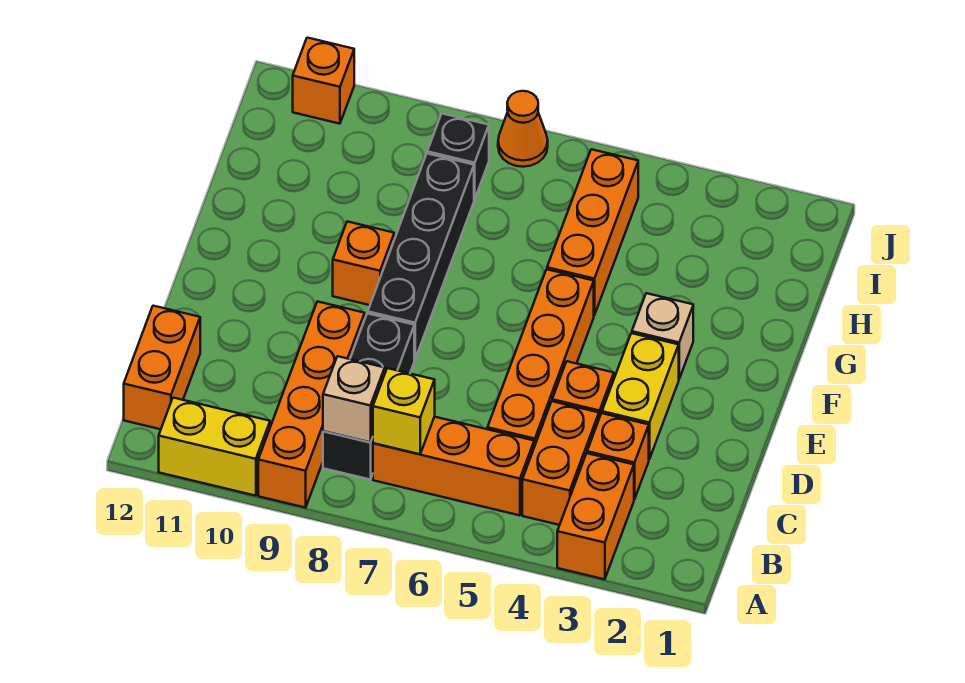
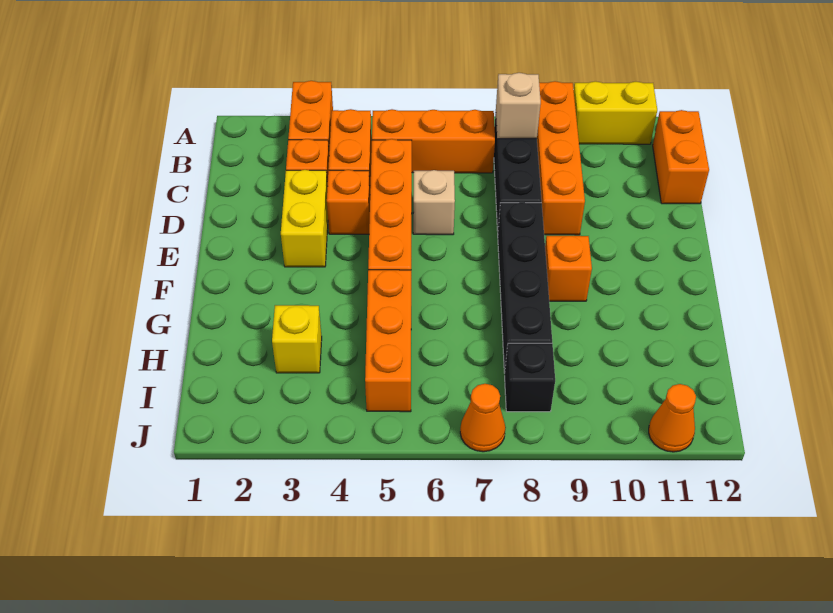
yellow 1x1 brick [373,368,435,454] -> yellow 1x1 brick moved to [272,305,322,373]
tan 1x1 brick [632,293,693,379] -> tan 1x1 brick moved to [413,170,455,235]
orange 1x1 brick [293,38,354,124] -> orange 1x1 cone [649,384,696,452]

